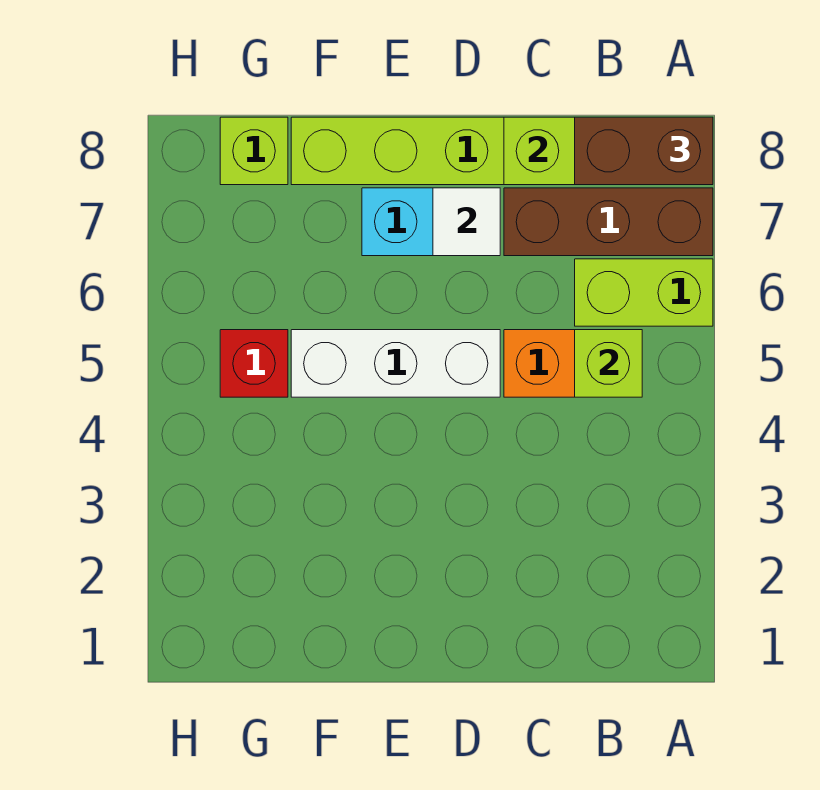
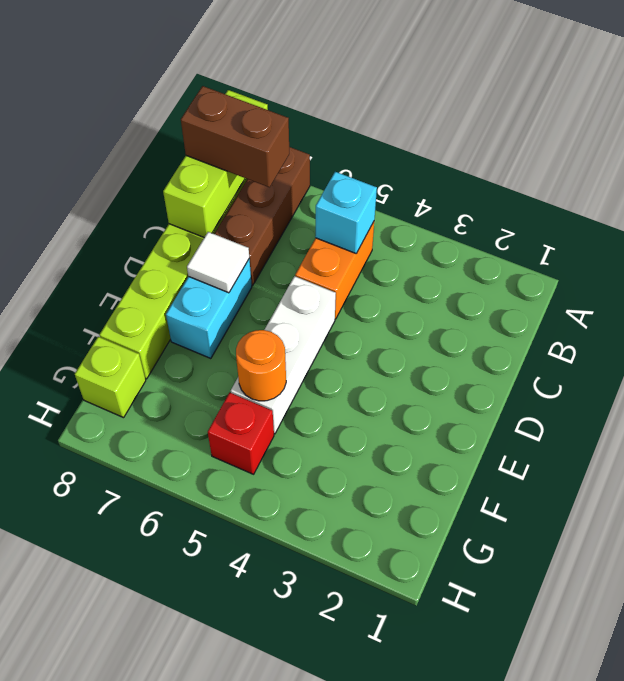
lime 1x2 brick [575,259,713,326] -> none
brown 1x2 brick [575,117,713,185] -> brown 1x2 brick turned to [181,86,289,187]
lime 1x1 brick [575,330,642,397] -> cyan 1x1 brick [315,172,377,253]
none -> orange 1x1 round brick [236,330,286,401]

